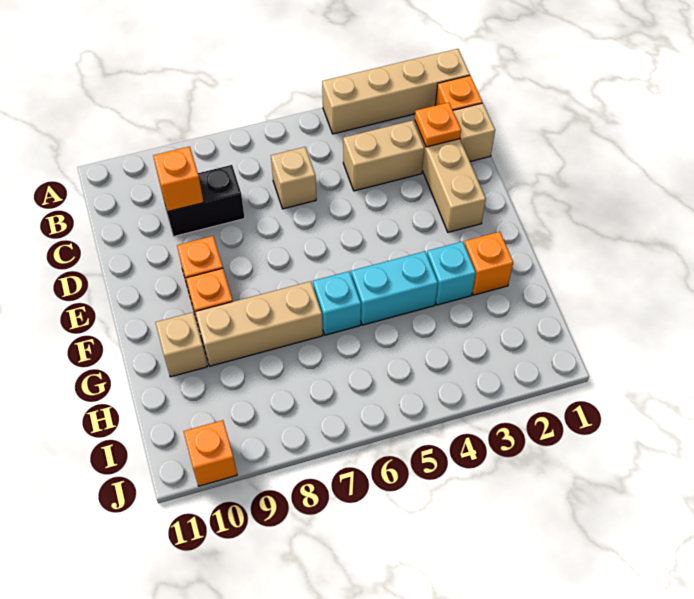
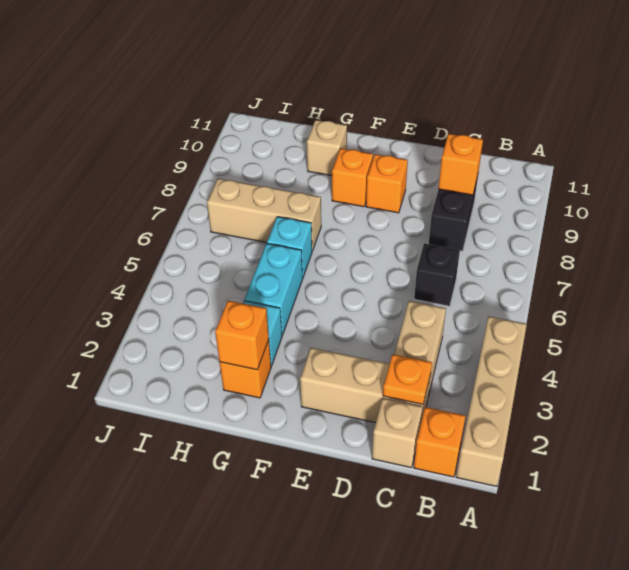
tan 1x1 brick [271,147,316,209] -> black 1x1 brick [414,243,460,306]
tan 1x3 brick [195,281,323,366] -> tan 1x3 brick turned to [207,179,321,251]
orange 1x1 brick [184,420,237,486] -> orange 1x1 brick moved to [215,301,269,370]

